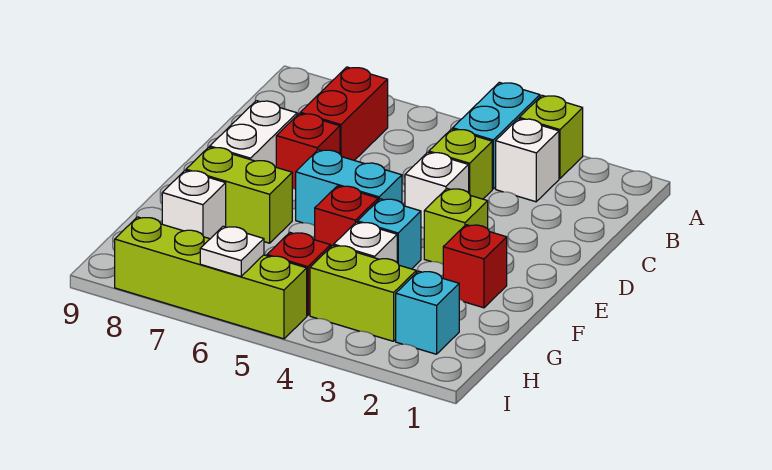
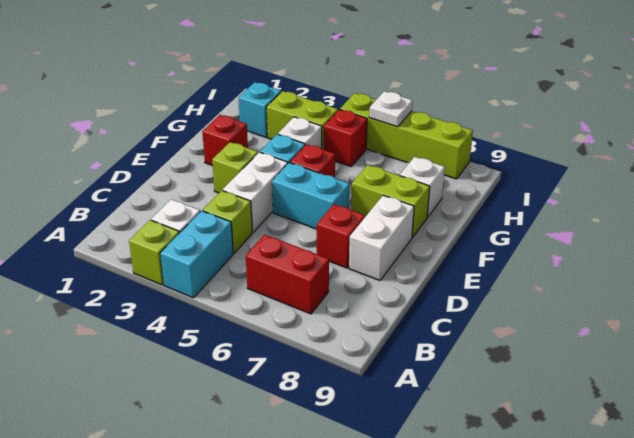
red 1x2 brick [300,67,388,160] -> red 1x2 brick turned to [246,235,329,314]
white 1x1 brick [405,152,469,228] -> white 1x2 brick [223,152,288,232]

